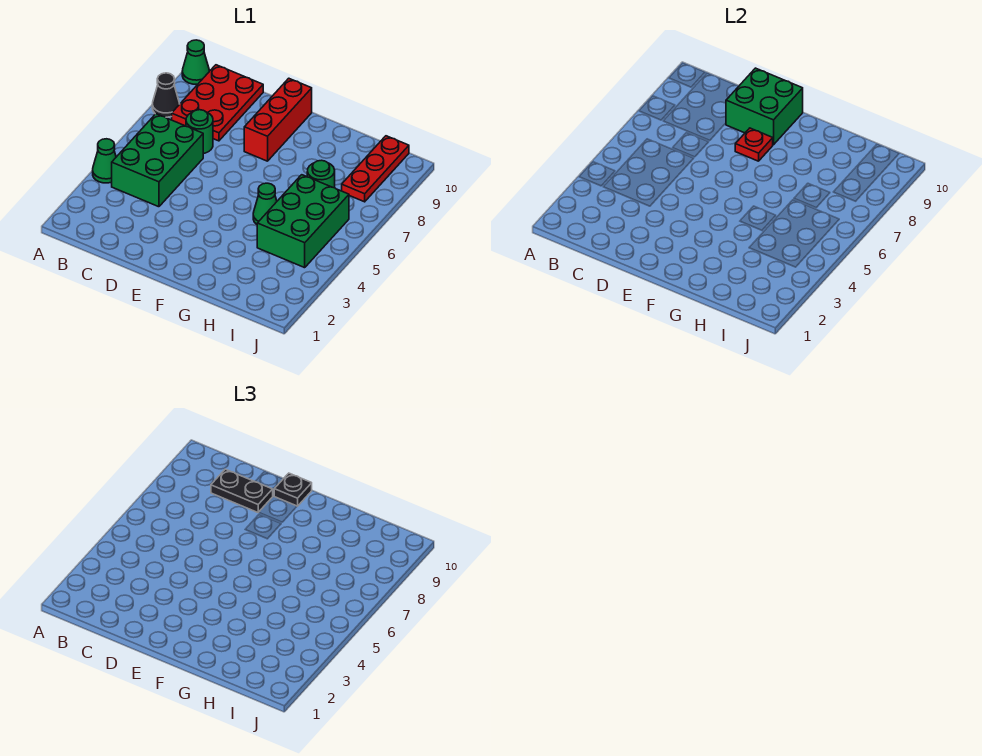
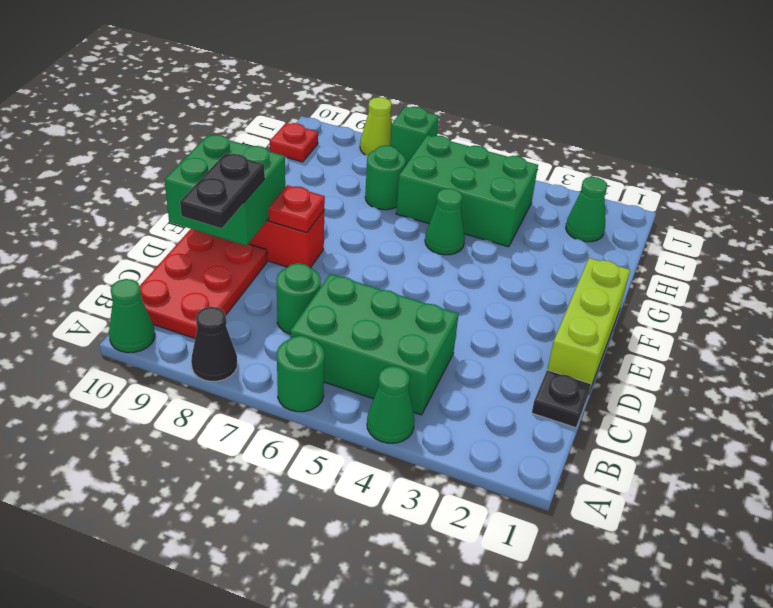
none -> green 1x1 round brick [277,336,324,412]
red 2x3 plate [172,65,263,141] -> red 2x3 plate turned to [140,229,267,338]
none -> lime 1x3 brick [547,258,630,392]
black 1x1 plate [274,473,312,506] -> black 1x1 plate moved to [532,370,591,428]
none -> green 1x1 cone [566,177,607,242]
red 1x3 plate [342,136,409,202] -> red 1x1 plate [270,123,318,162]
none -> green 1x1 brick [390,107,439,166]
none -> lime 1x1 cone [360,97,392,155]

